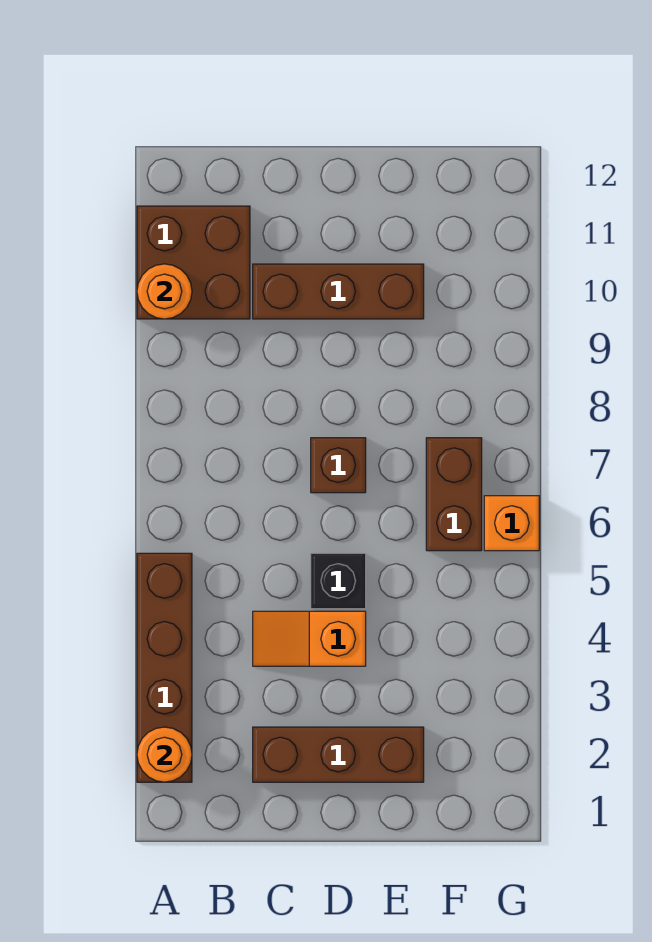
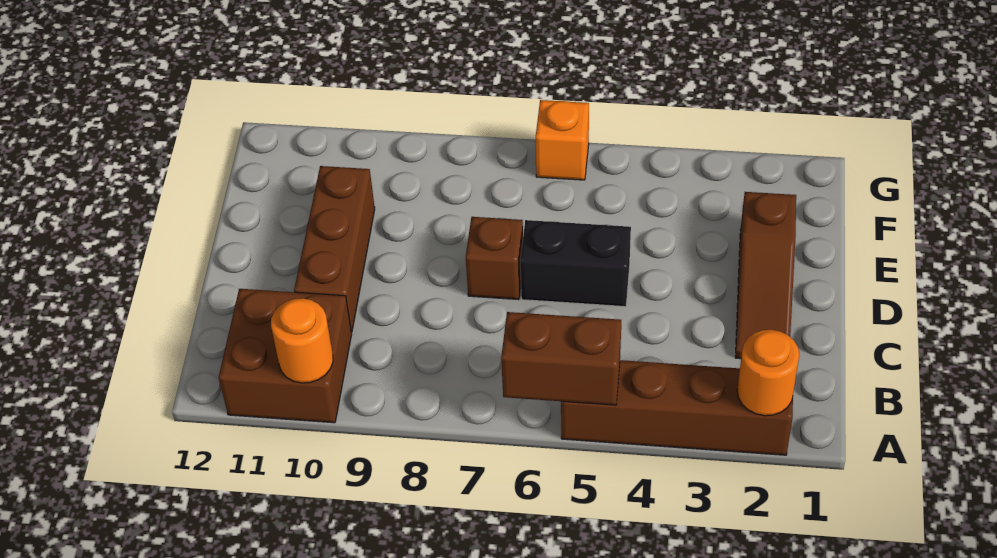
brown 1x3 brick [253,727,424,782] -> brown 1x3 slope [735,192,796,359]
orange 1x2 slope [253,611,366,666] -> none
black 1x1 brick [311,553,366,609] -> black 1x2 brick [520,220,631,307]
brown 1x2 brick [426,438,482,551] -> brown 1x2 brick moved to [501,312,621,405]

